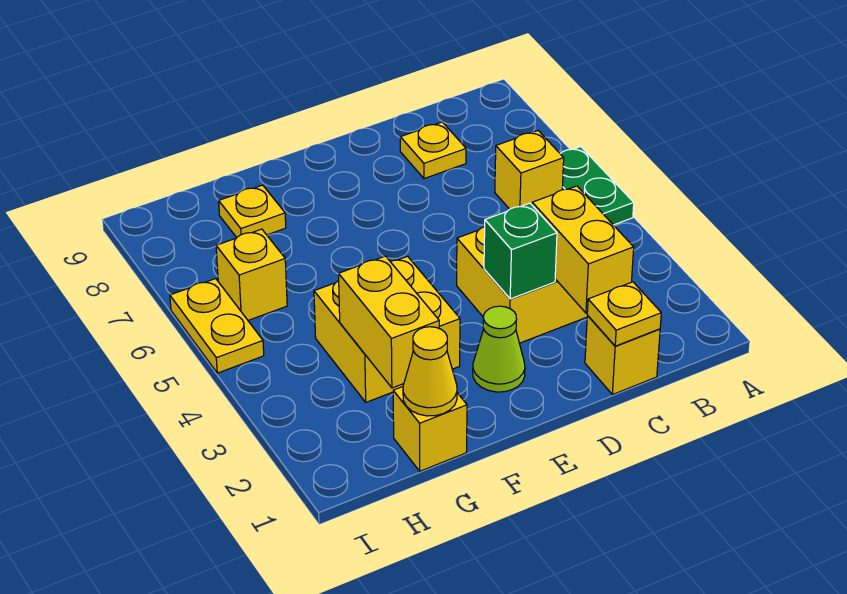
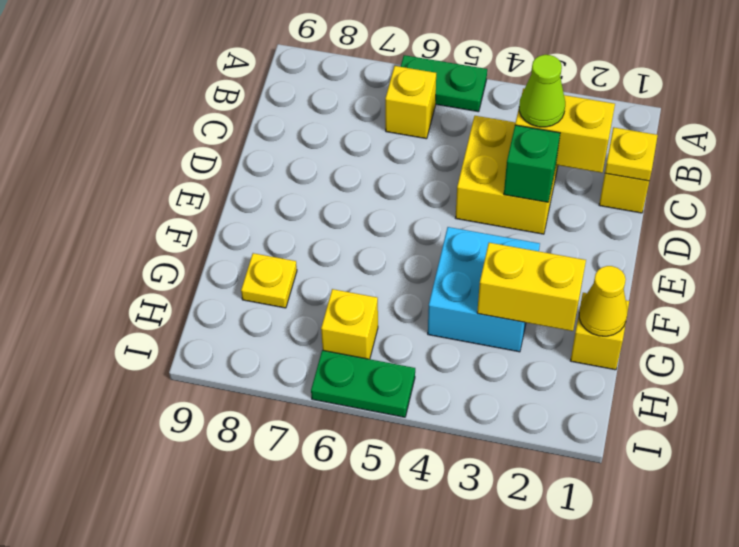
yellow 1x1 plate [400,122,466,179] -> none
lime 1x1 cone [473,306,525,392] -> lime 1x1 cone moved to [519,55,565,127]
yellow 2x2 brick [314,256,460,402] -> cyan 2x2 brick [428,227,540,352]
yellow 1x2 plate [170,279,264,373] -> green 1x2 plate [311,350,415,417]

